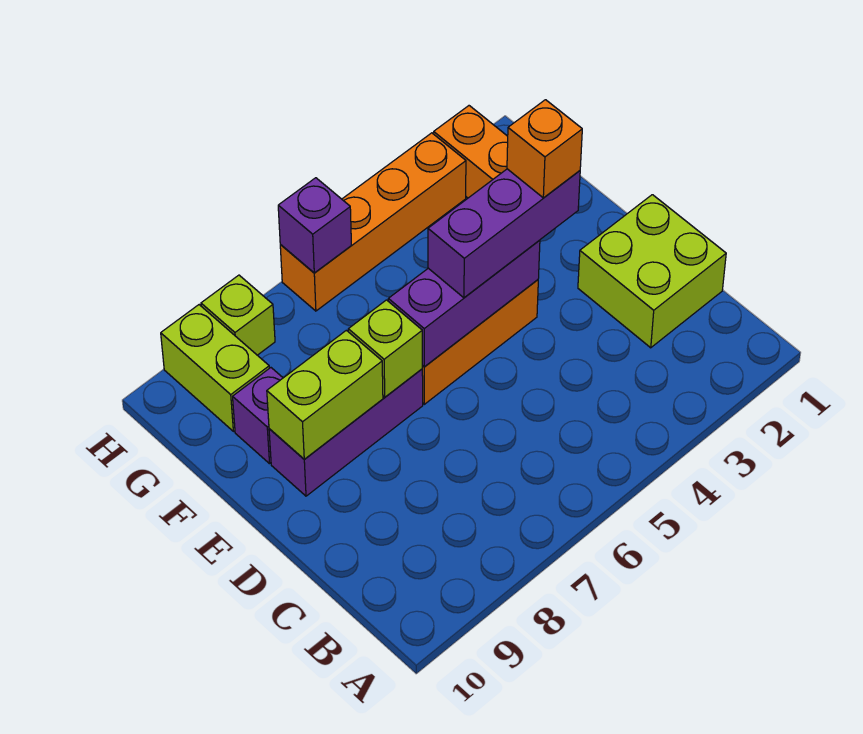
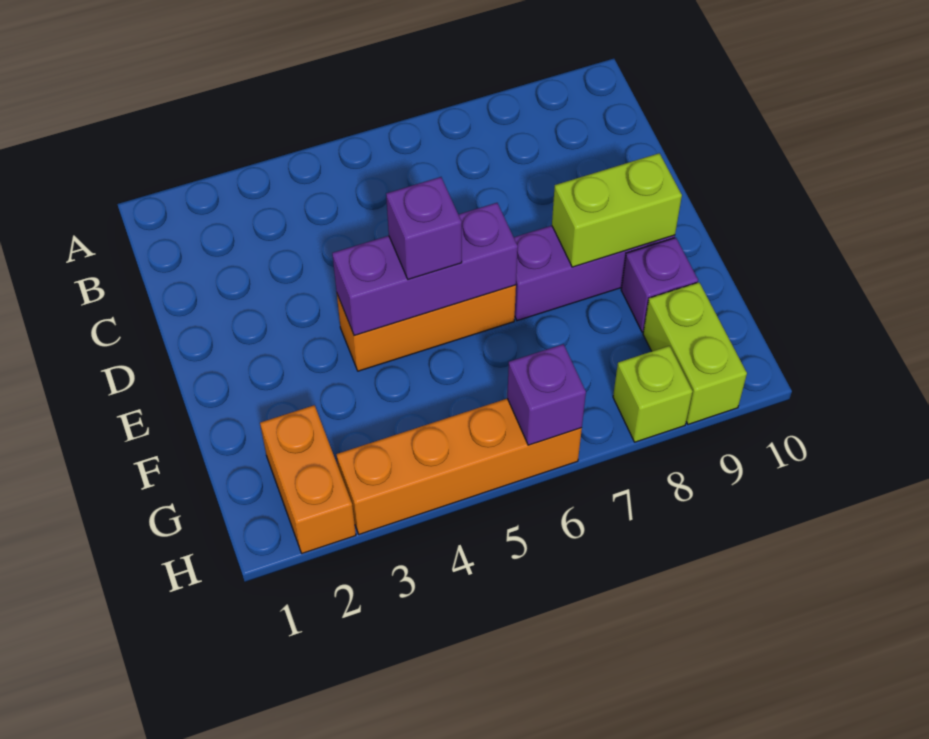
lime 2x2 brick [578,195,726,348] -> none
purple 1x3 brick [428,169,580,298] -> purple 1x1 brick [386,177,462,280]
orange 1x1 brick [507,100,582,198] -> none
lime 1x1 brick [348,300,422,397] -> none

